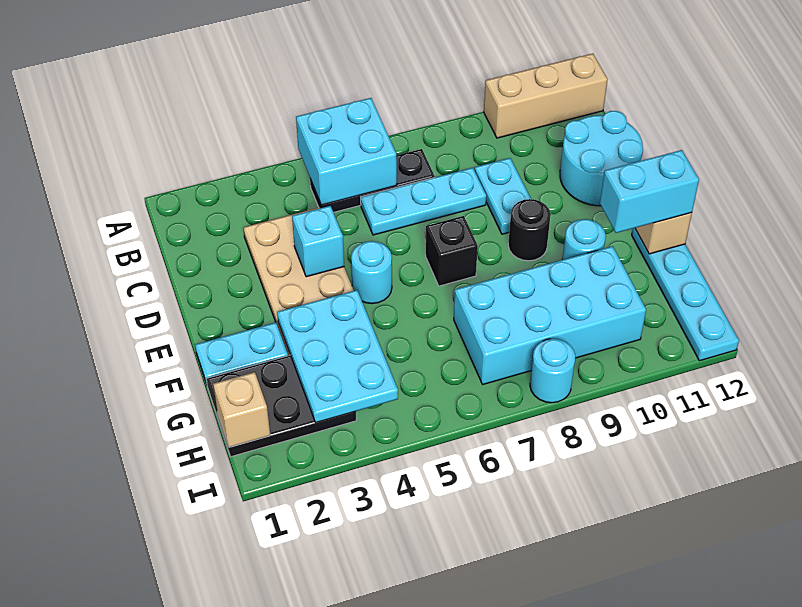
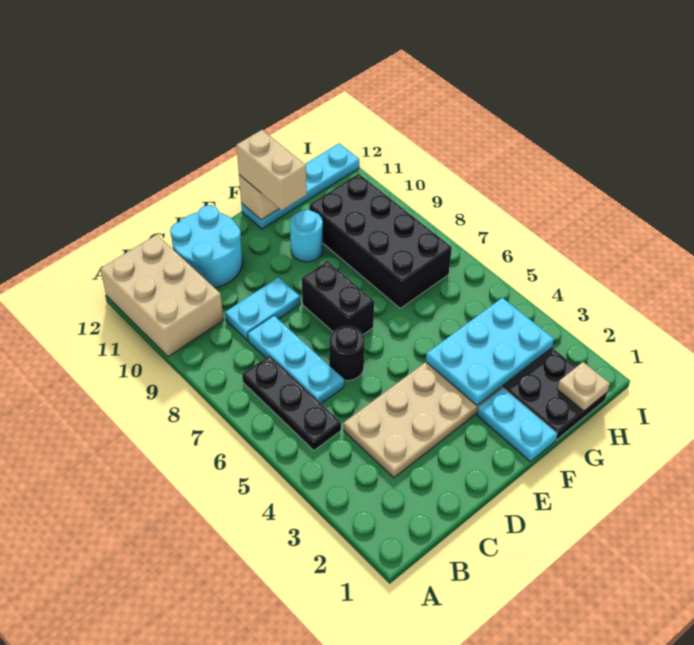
cyan 2x2 brick [296,98,397,205] -> none
tan 1x3 brick [484,54,608,138] -> tan 2x3 brick [101,235,223,357]
cyan 1x1 brick [292,206,344,277] -> none
cyan 1x1 round brick [351,241,392,304] -> none
black 1x1 brick [426,216,478,286] -> black 1x2 brick [302,261,374,335]
black 1x1 round brick [508,199,551,261] -> black 1x1 round brick moved to [329,326,365,381]
cyan 1x2 brick [600,150,699,233] -> tan 1x2 brick [237,130,307,210]
cyan 2x4 brick [454,246,646,384] -> black 2x4 brick [309,174,452,308]
tan 1x1 brick [213,372,270,447] -> tan 1x1 plate [557,362,610,411]
cyan 1x1 round brick [530,339,575,403] -> none

